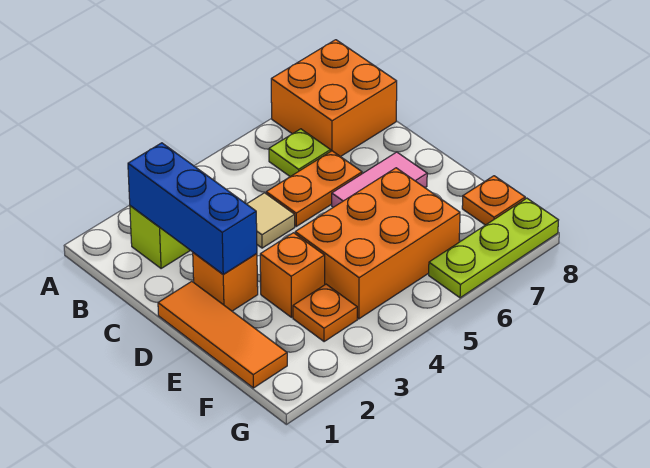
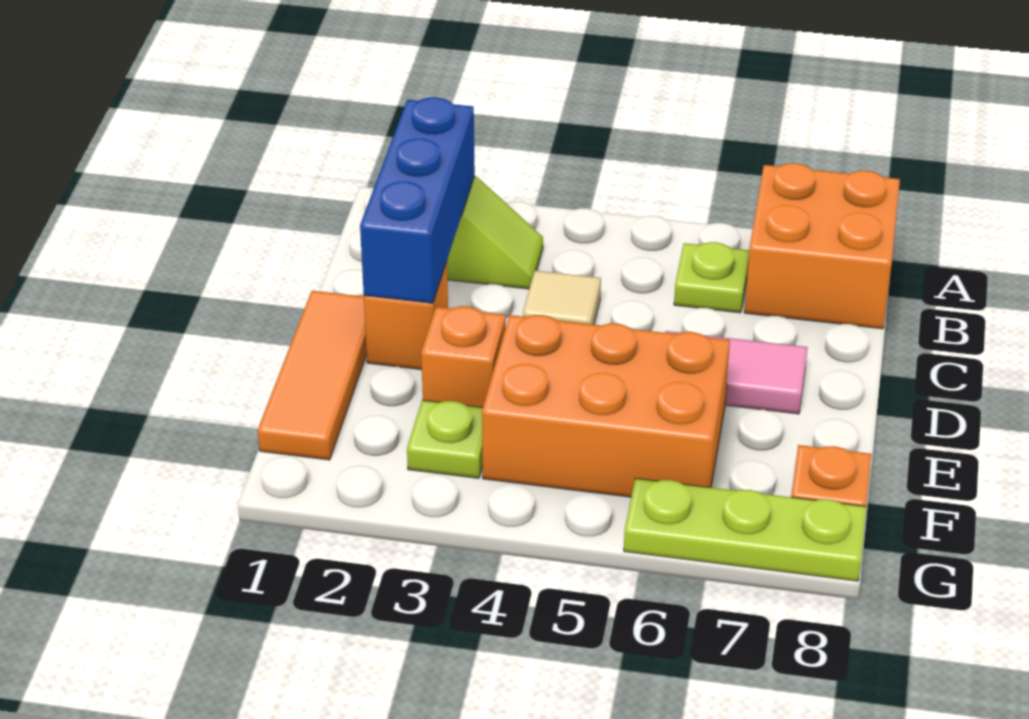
orange 1x2 plate [266,151,362,226] -> none
orange 1x1 plate [293,284,357,342] -> lime 1x1 plate [407,400,483,478]

